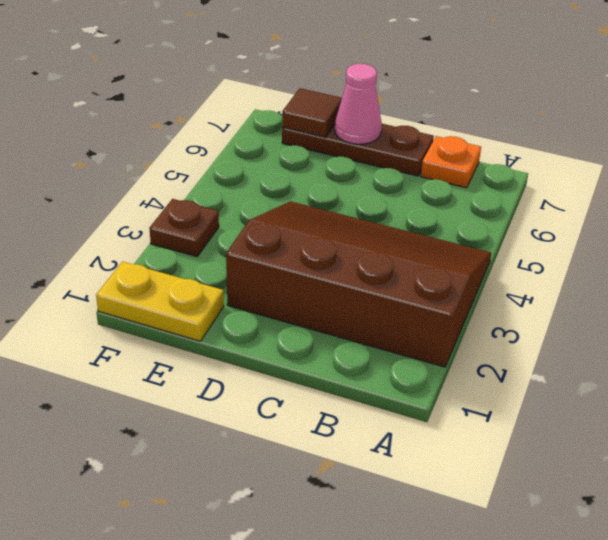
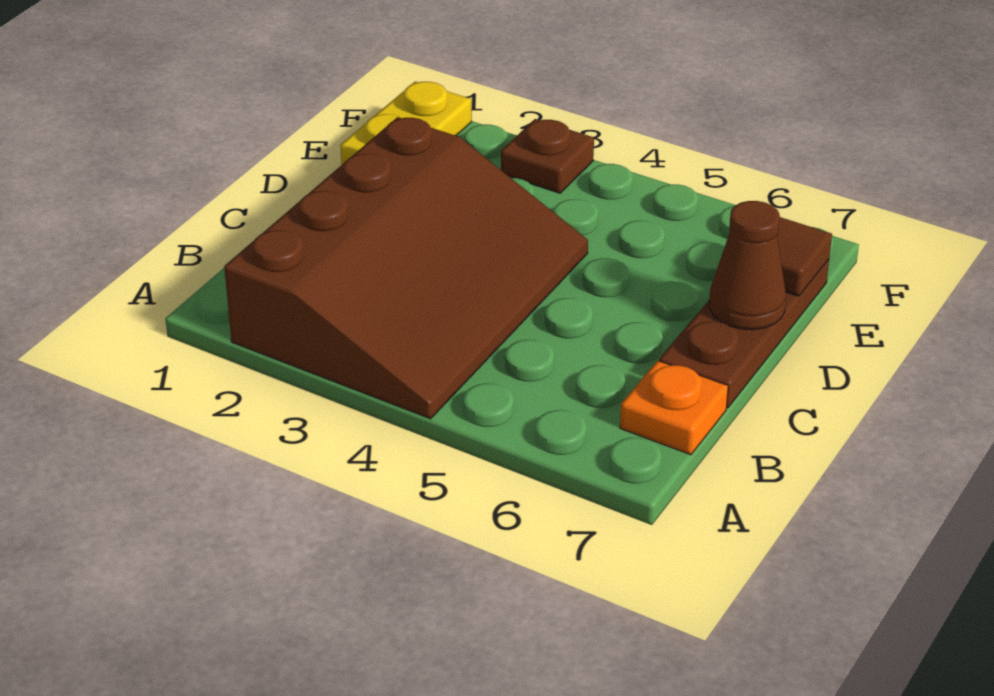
pink 1x1 cone [335,64,382,144] -> brown 1x1 cone [709,201,786,330]

